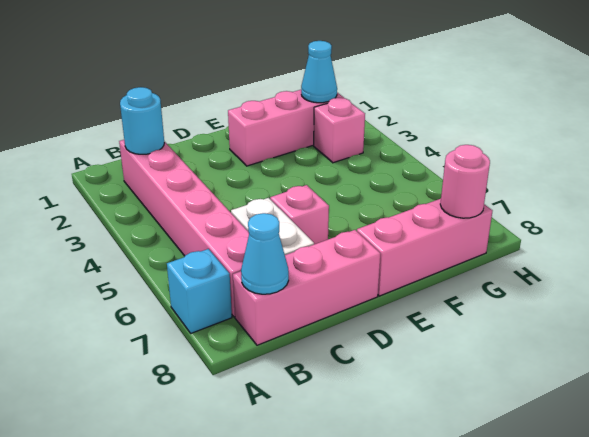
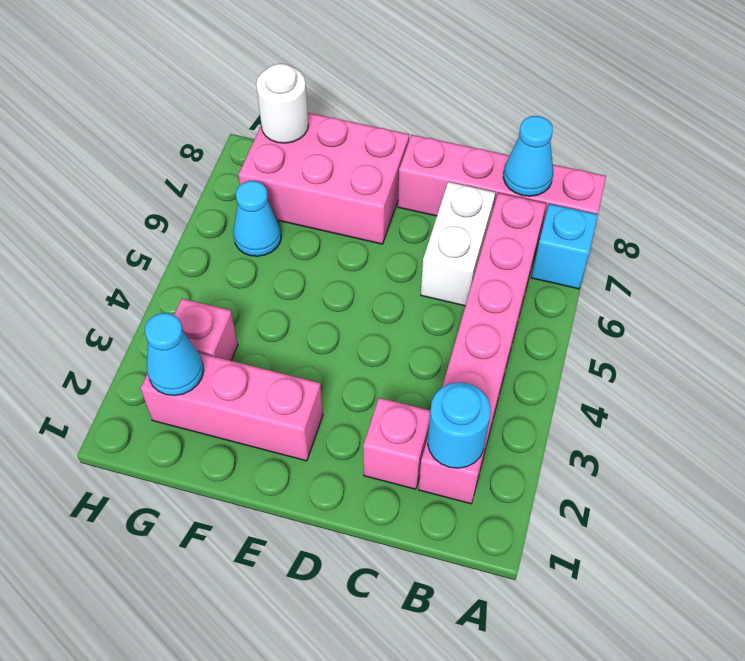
pink 1x3 brick [233,230,380,345] -> pink 1x4 brick [398,135,606,239]
pink 1x1 brick [270,185,329,244] -> pink 1x1 brick moved to [363,398,431,489]
pink 1x3 brick [357,199,492,296] -> pink 2x3 brick [238,113,409,244]
none -> cyan 1x1 cone [233,181,281,256]
pink 1x1 round brick [440,145,490,218] -> white 1x1 round brick [256,64,309,143]

